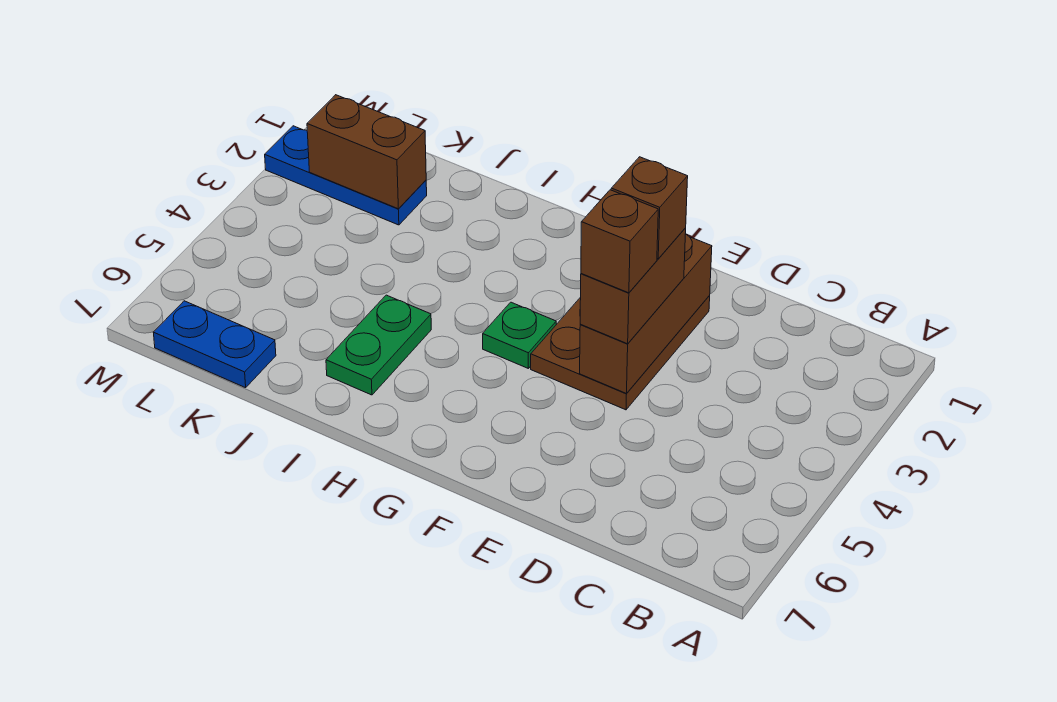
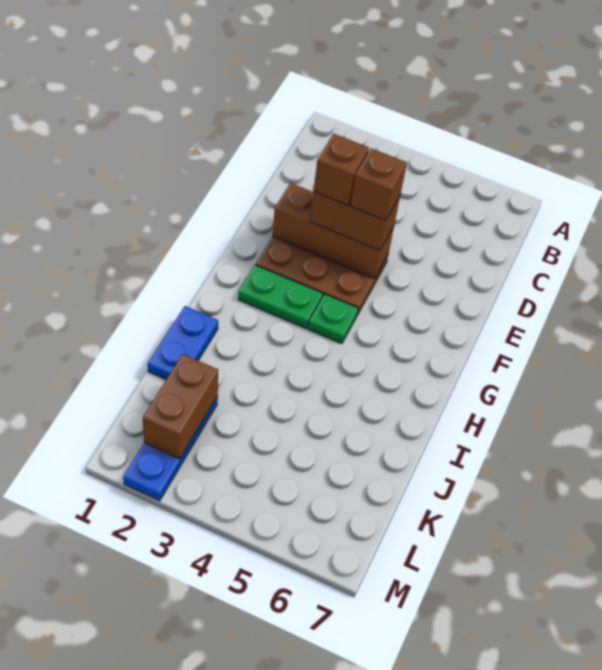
green 1x2 plate [326,295,431,395] -> green 1x2 plate moved to [238,265,323,328]
blue 1x2 plate [153,301,276,388] -> blue 1x2 plate moved to [148,306,218,379]

